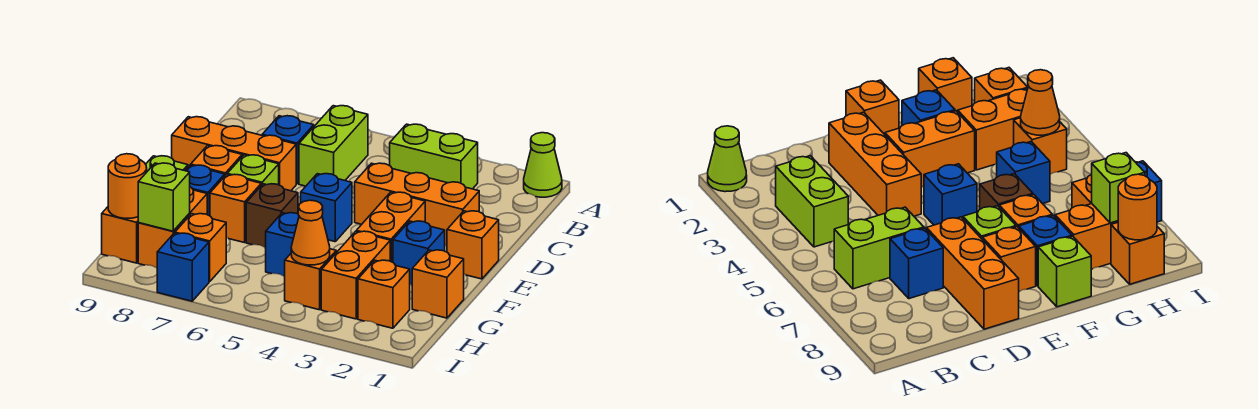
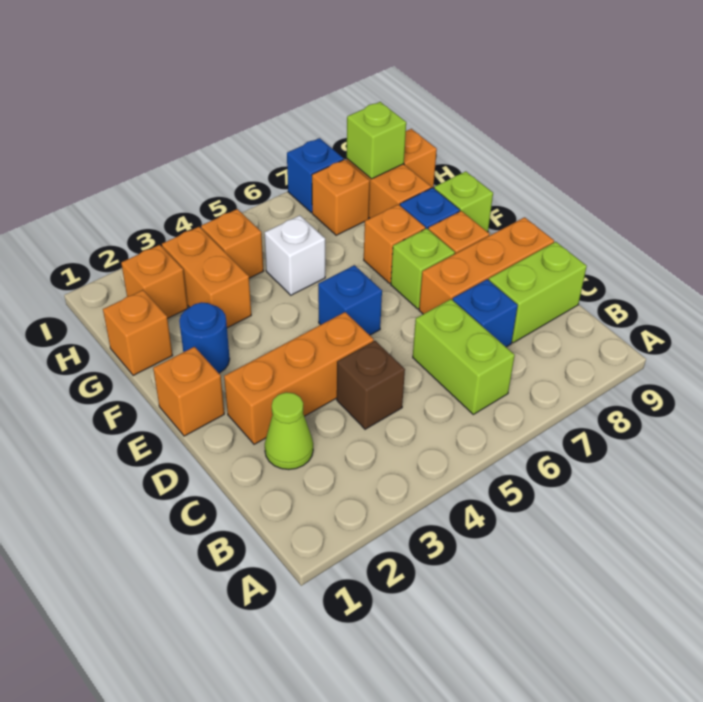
lime 1x1 cone [524,133,562,197] -> lime 1x1 cone moved to [265,392,313,470]
lime 1x2 brick [390,124,478,189] -> lime 1x2 brick moved to [489,242,587,343]
orange 1x2 brick [356,192,425,262] -> none
blue 1x1 brick [393,221,445,285] -> blue 1x1 round brick [179,302,230,373]
brown 1x1 brick [246,184,298,248] -> brown 1x1 brick moved to [337,341,405,429]
blue 1x1 brick [266,213,299,277] -> white 1x1 brick [265,215,325,295]
orange 1x1 cone [291,200,330,265] -> none
orange 1x1 round brick [108,154,147,218] -> none

